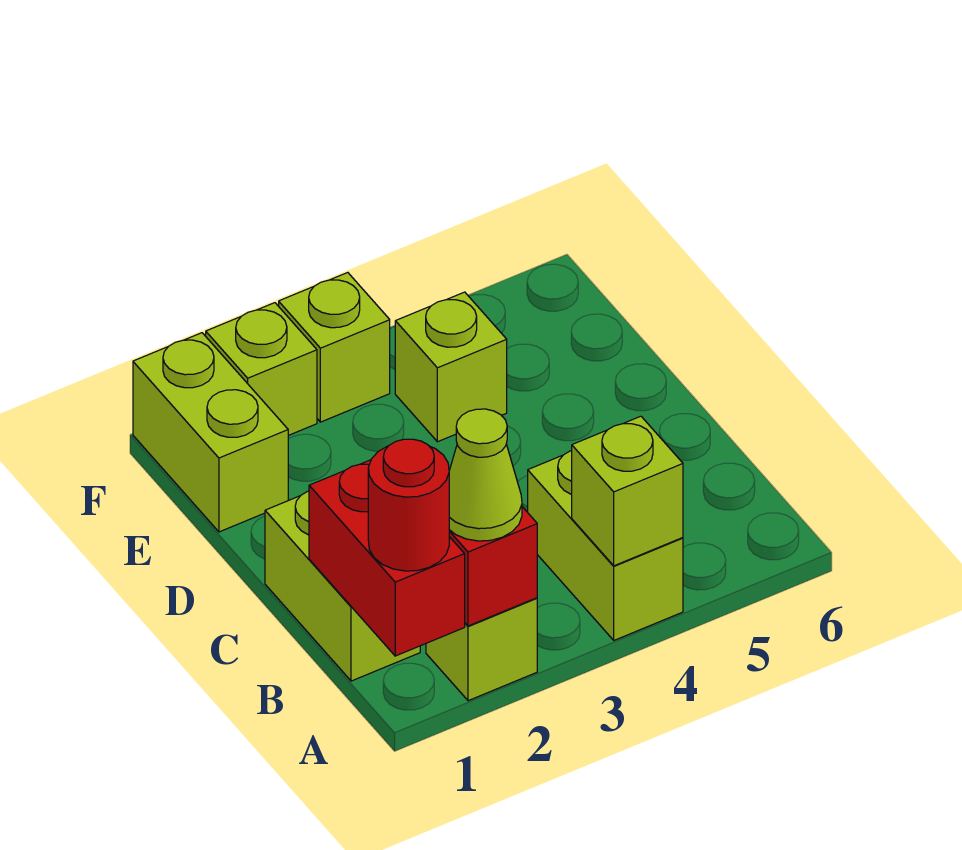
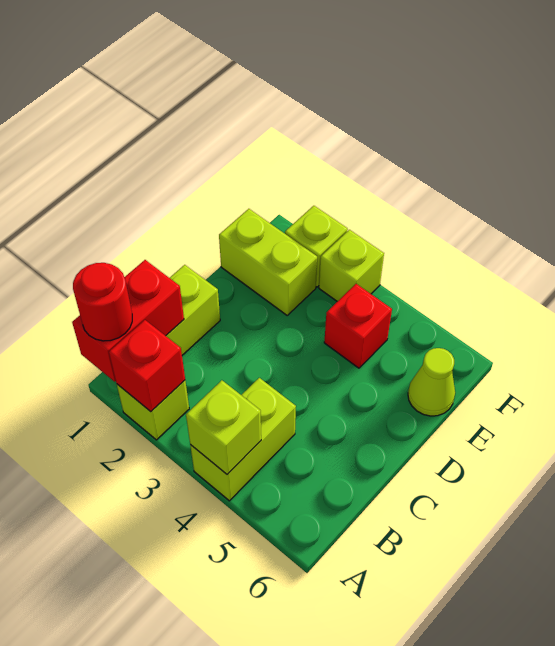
lime 1x1 cone [449,409,522,541] -> lime 1x1 cone moved to [408,348,455,416]
lime 1x2 brick [133,333,288,532] -> lime 1x2 brick turned to [219,209,317,315]
lime 1x1 brick [395,292,507,442] -> red 1x1 brick [324,284,392,368]

